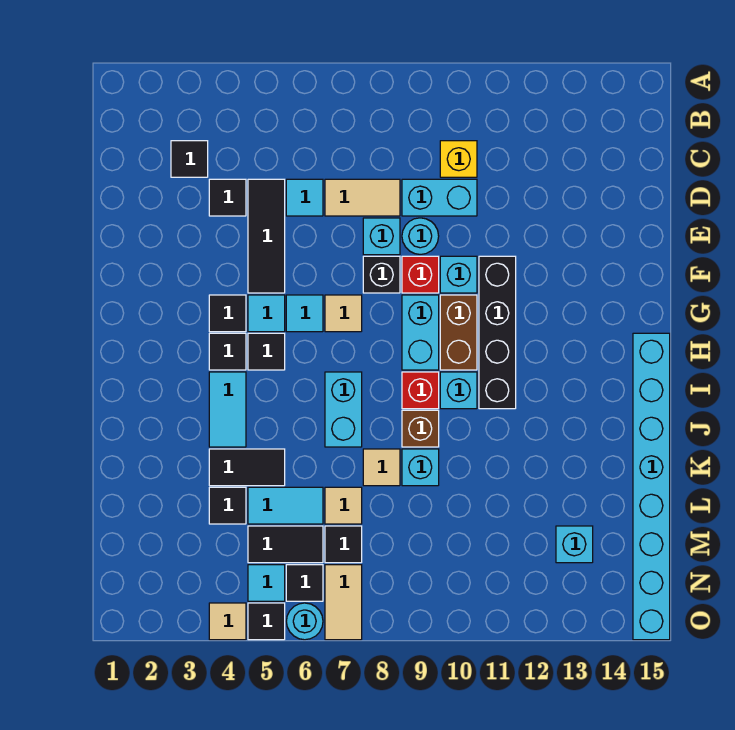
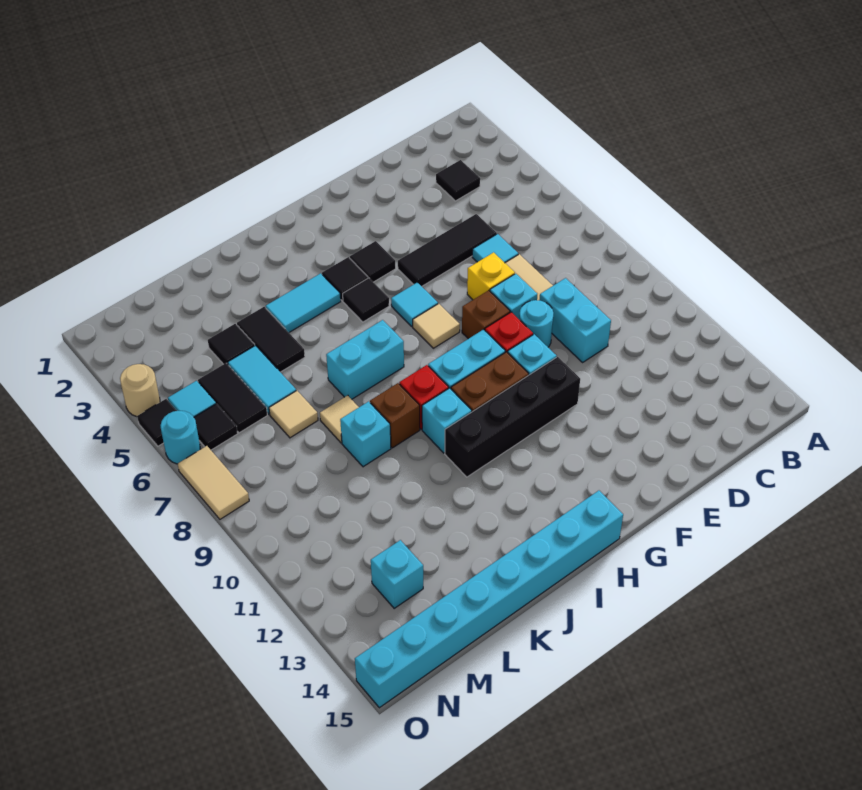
yellow 1x1 brick [440,141,477,177] -> yellow 1x1 brick moved to [467,252,515,300]
black 1x1 tile [209,179,246,216] -> none
black 1x1 brick [363,256,400,293] -> brown 1x1 brick [462,290,510,339]
cyan 1x1 tile [248,295,285,332] -> none
black 1x1 tile [325,526,362,563] -> none
tan 1x2 tile [325,565,362,640] -> tan 1x2 tile turned to [178,446,249,519]
tan 1x1 tile [209,603,246,640] -> tan 1x1 round brick [120,364,160,417]

